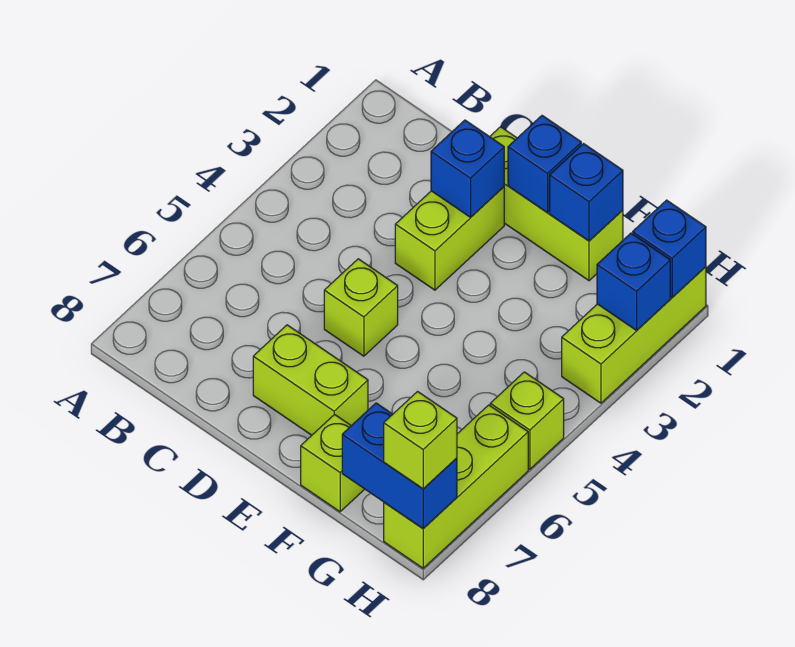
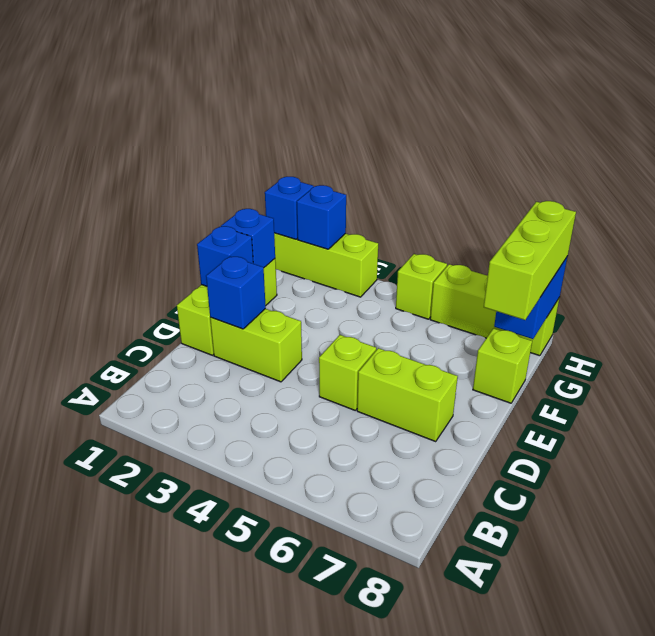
lime 1x2 brick [253,325,368,435] -> lime 1x2 brick turned to [357,348,458,442]
lime 1x1 brick [384,392,457,489] -> lime 1x3 brick [484,201,576,320]

